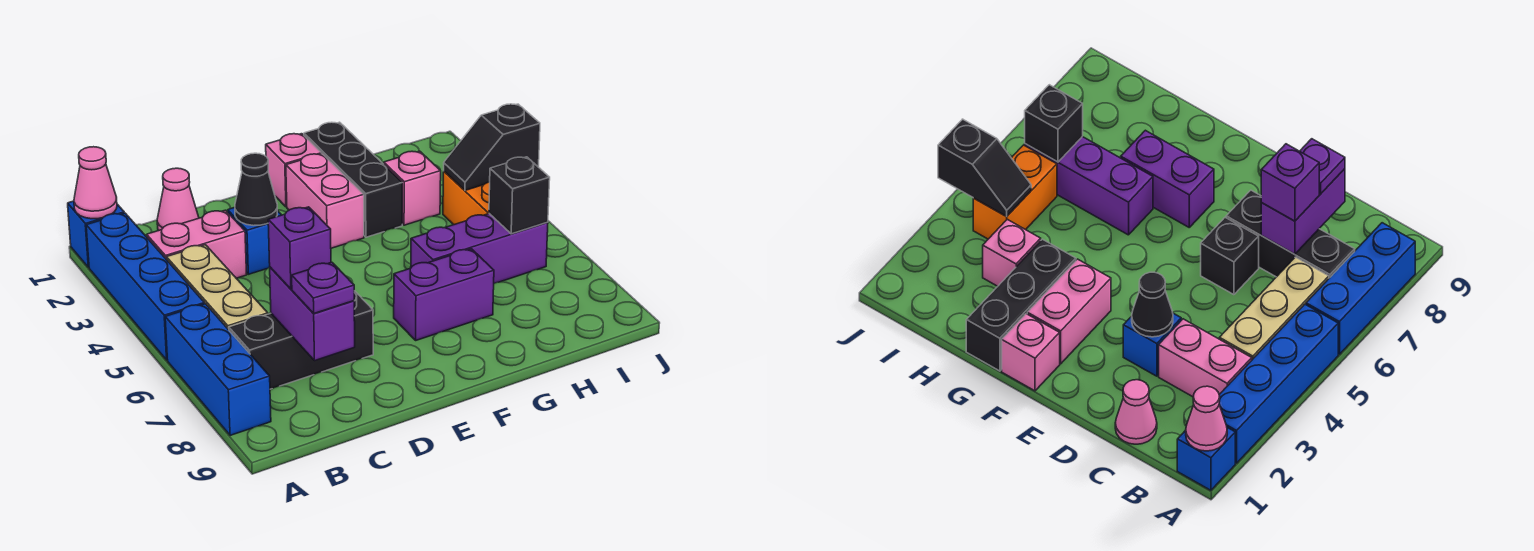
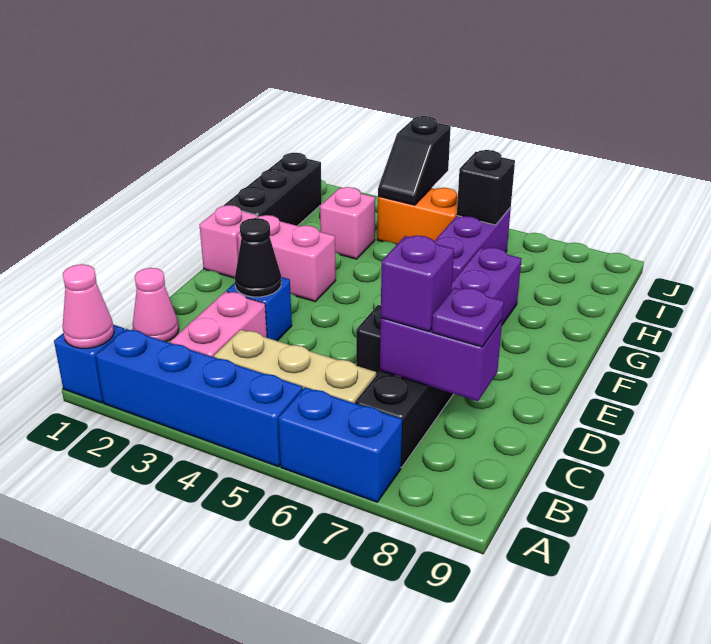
blue 1x3 brick [165,304,271,436] -> blue 1x2 brick [278,387,402,502]
black 1x3 brick [304,122,402,237] -> black 1x3 brick turned to [224,153,322,226]

